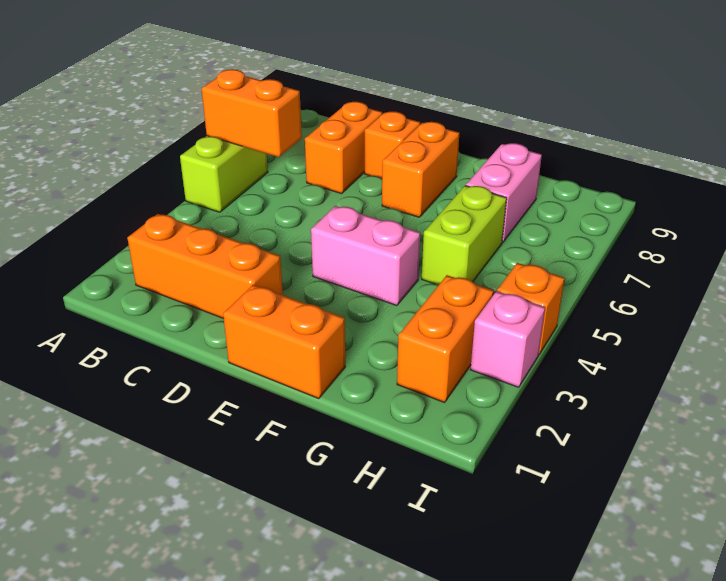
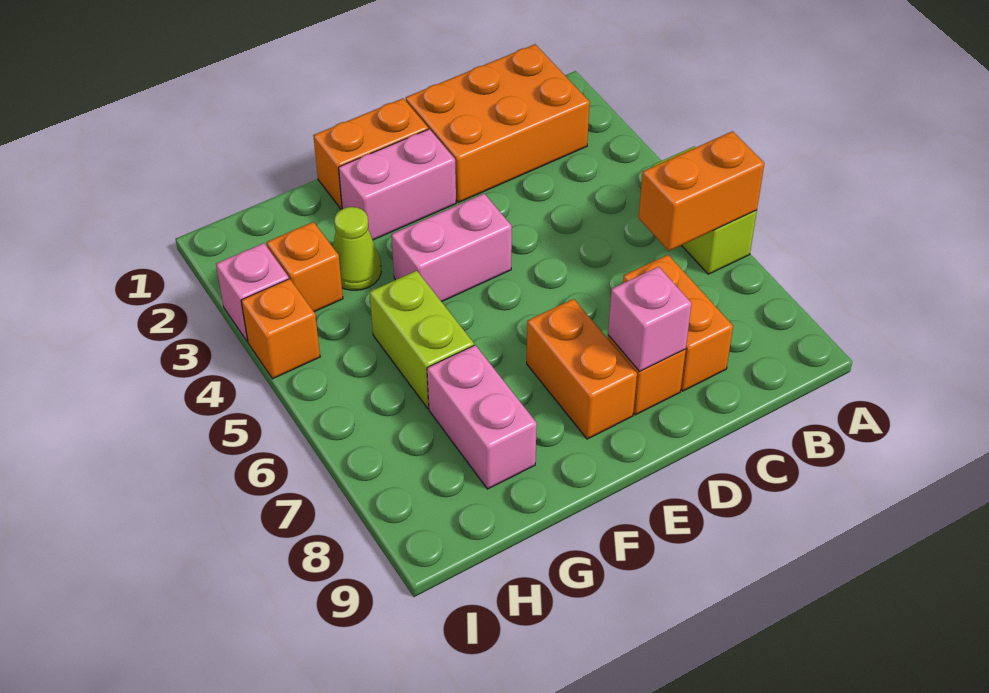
orange 1x3 brick [128,214,283,319] -> orange 2x3 brick [406,44,590,203]
none -> pink 1x1 brick [608,267,692,372]
none -> pink 1x2 brick [339,129,456,240]
none -> lime 1x1 cone [333,207,381,290]
orange 1x2 brick [397,275,494,403] -> orange 1x1 brick [267,222,343,312]

